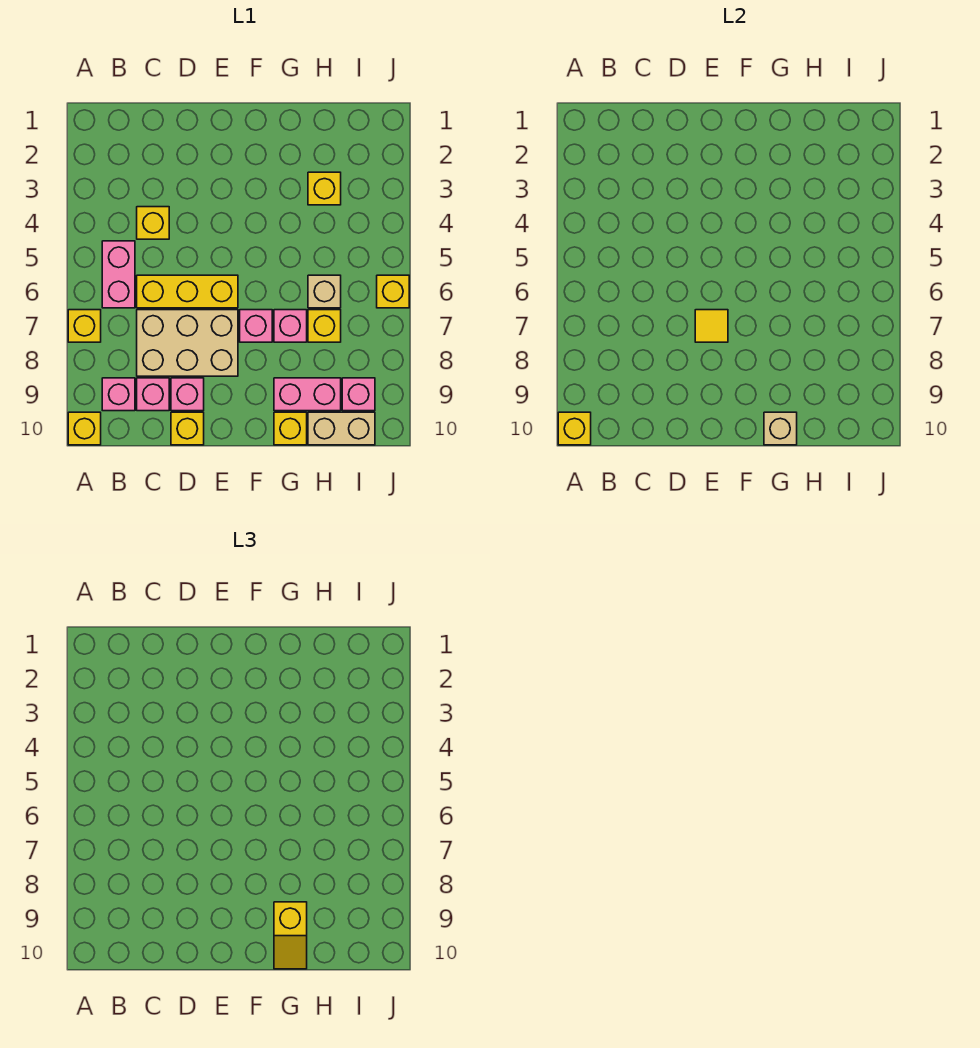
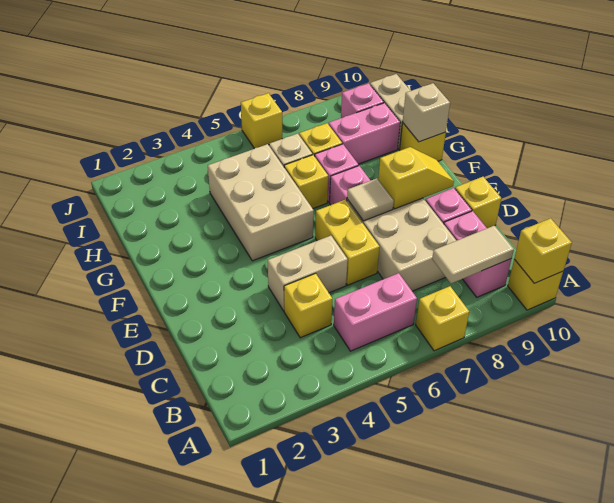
none -> tan 1x2 tile [432,226,514,283]
yellow 1x3 brick [137,275,238,308] -> yellow 1x2 brick [315,200,379,285]
none -> tan 1x2 brick [268,236,348,311]
yellow 1x1 tile [695,310,728,342] -> tan 1x1 tile [347,178,394,221]
none -> tan 2x3 brick [208,144,314,261]
pink 1x2 brick [274,378,341,411] -> pink 1x2 brick turned to [329,103,400,164]
yellow 1x2 slope [274,902,307,969] -> yellow 1x2 slope moved to [378,147,454,209]
yellow 1x1 brick [308,172,341,205] -> yellow 1x1 brick moved to [284,155,328,208]

